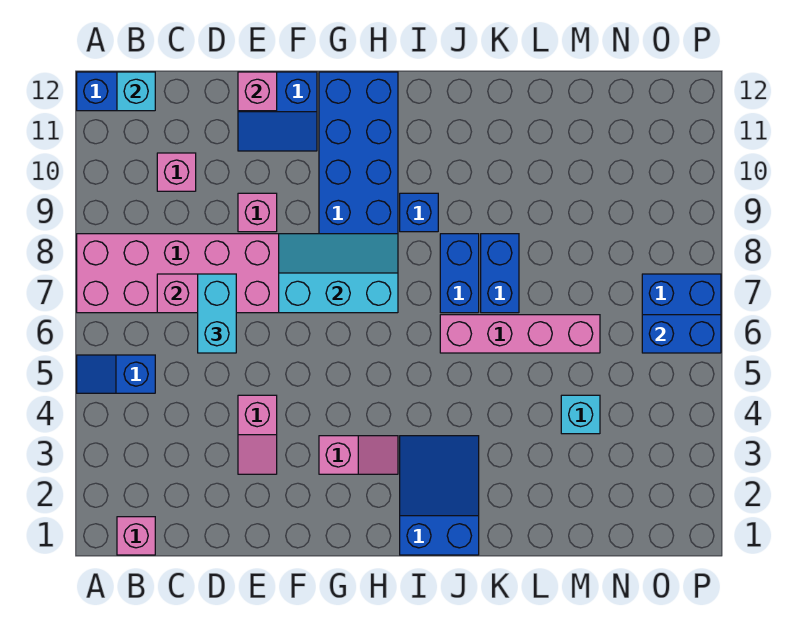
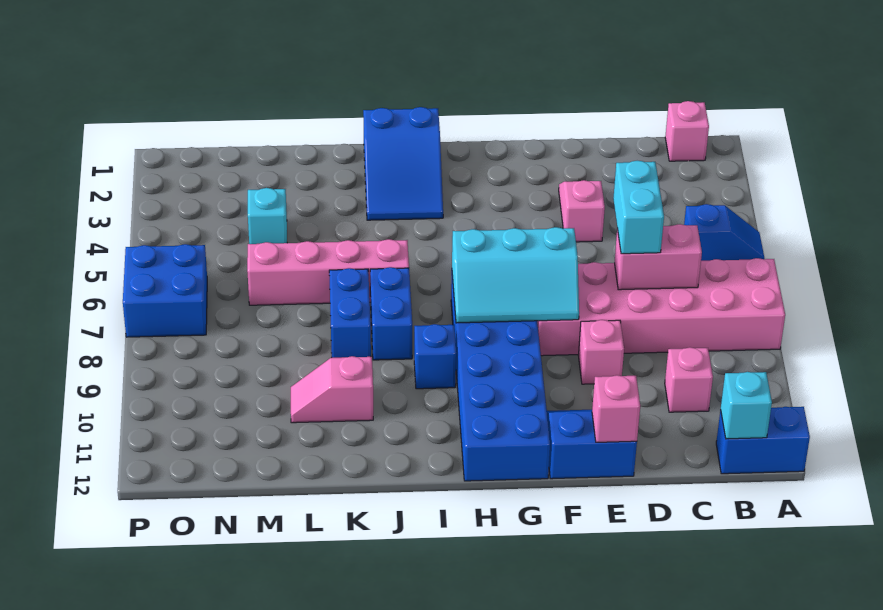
pink 1x2 slope [319,436,398,474] -> pink 1x2 slope moved to [291,356,373,423]
blue 1x2 brick [642,315,721,353] -> none

